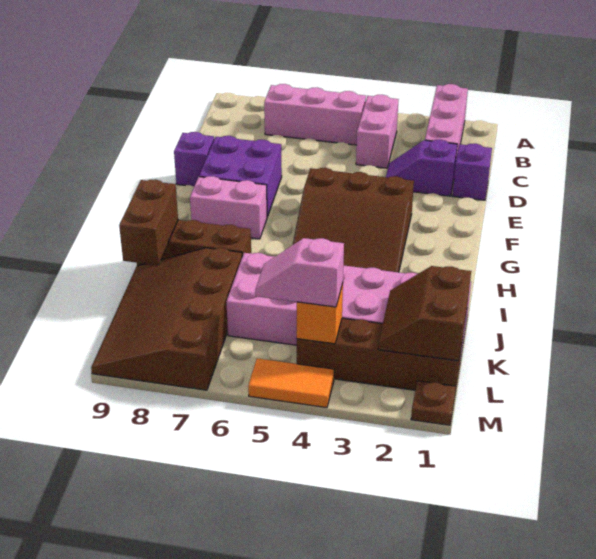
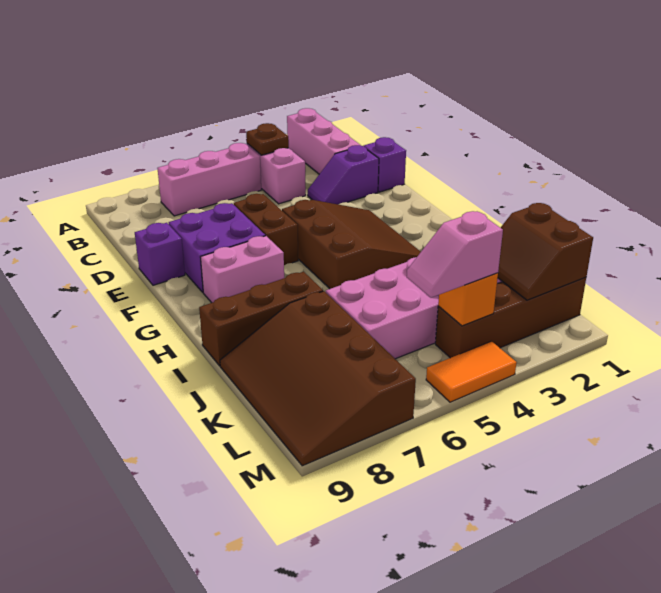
brown 3x3 slope [293,168,414,272] -> brown 3x3 slope turned to [282,200,421,289]
brown 1x2 brick [119,179,178,265] -> brown 1x2 brick moved to [234,194,298,265]
brown 1x1 plate [411,381,456,425] -> brown 1x1 plate moved to [246,123,289,155]

